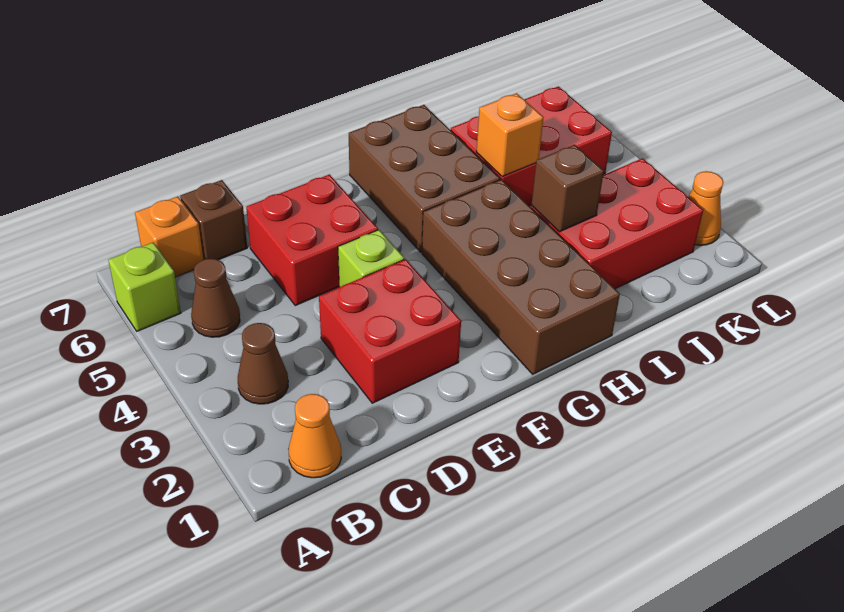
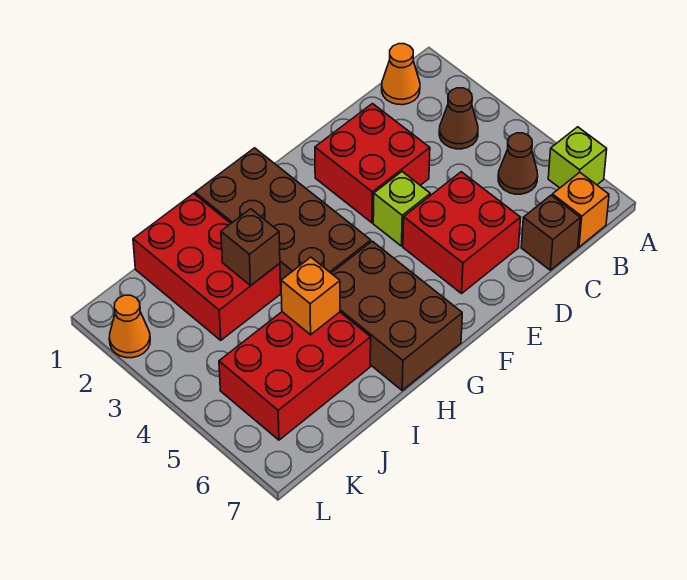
red 2x3 brick [531,158,703,289] -> red 2x3 brick turned to [133,193,281,340]

